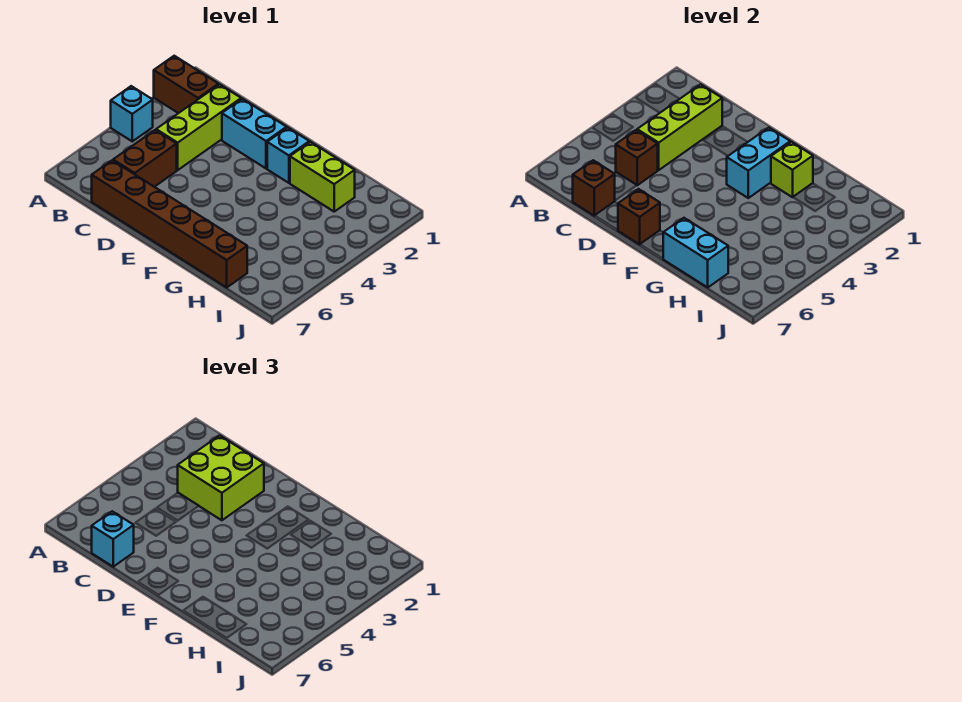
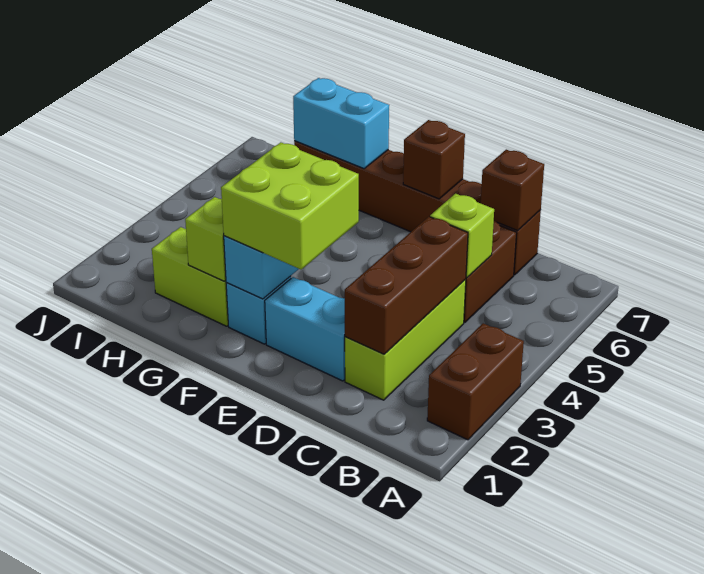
brown 1x2 brick [154,56,219,113] -> brown 1x2 brick turned to [427,323,524,440]
cyan 1x1 brick [111,86,153,141] -> none
lime 1x3 brick [637,84,722,170] -> brown 1x3 brick [345,217,468,354]
lime 2x2 brick [178,435,264,520] -> lime 2x2 brick moved to [221,142,359,269]
brown 1x1 brick [616,130,658,185] -> lime 1x1 brick [430,194,494,278]
cyan 1x1 brick [92,511,134,567] -> none

